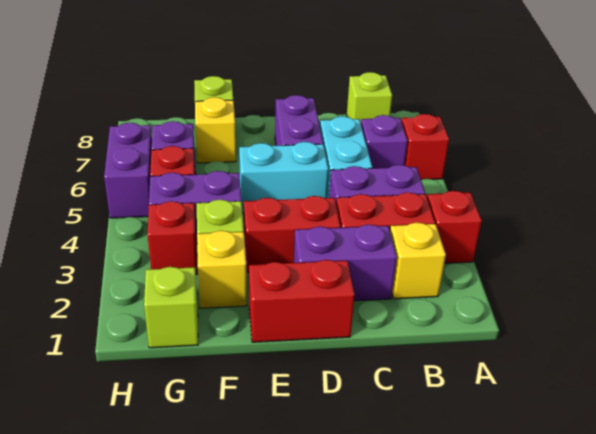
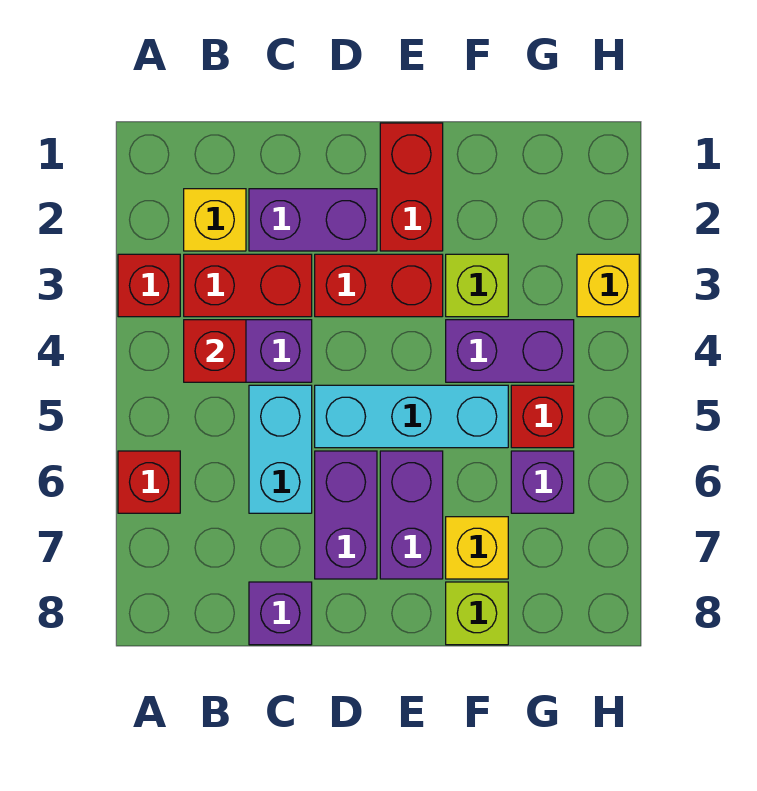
purple 1x1 brick [361,115,408,168] -> purple 1x1 brick moved to [249,582,312,645]
lime 1x1 brick [347,72,392,123] -> none
red 1x2 brick [249,260,355,342] -> red 1x2 brick turned to [380,123,443,251]
cyan 1x2 brick [239,142,328,213] -> cyan 1x3 brick [315,385,508,448]
yellow 1x1 brick [197,231,247,308] -> yellow 1x1 brick moved to [577,254,639,317]
lime 1x1 brick [144,267,198,348] -> none
red 1x1 brick [148,201,197,275] -> red 1x1 brick moved to [184,320,246,382]
purple 1x2 brick [104,123,152,218] -> purple 1x2 brick moved to [380,451,443,579]

